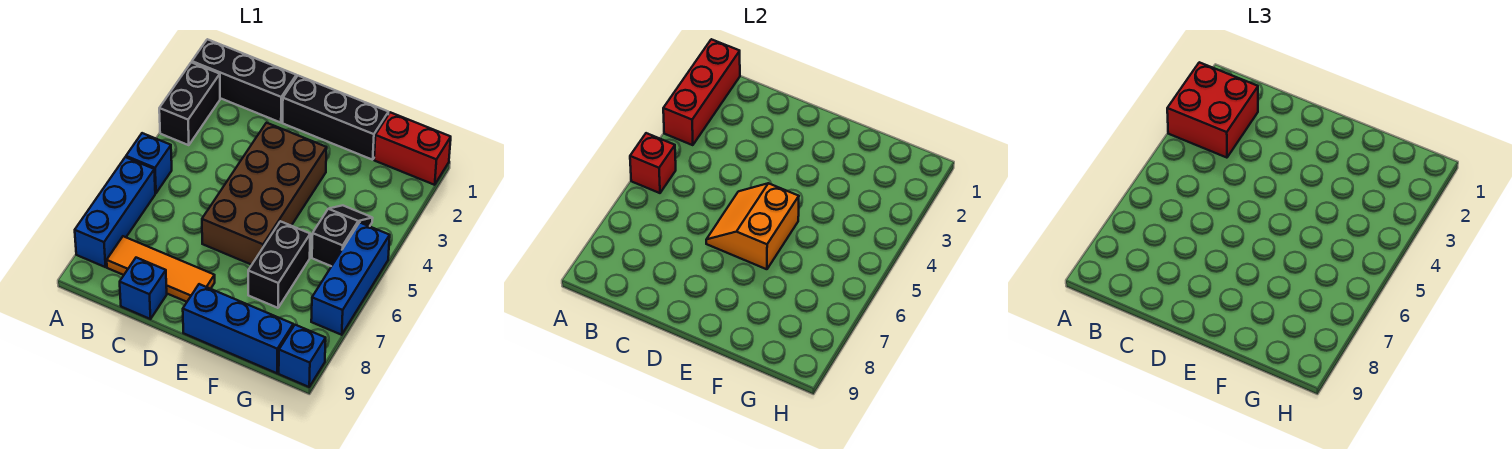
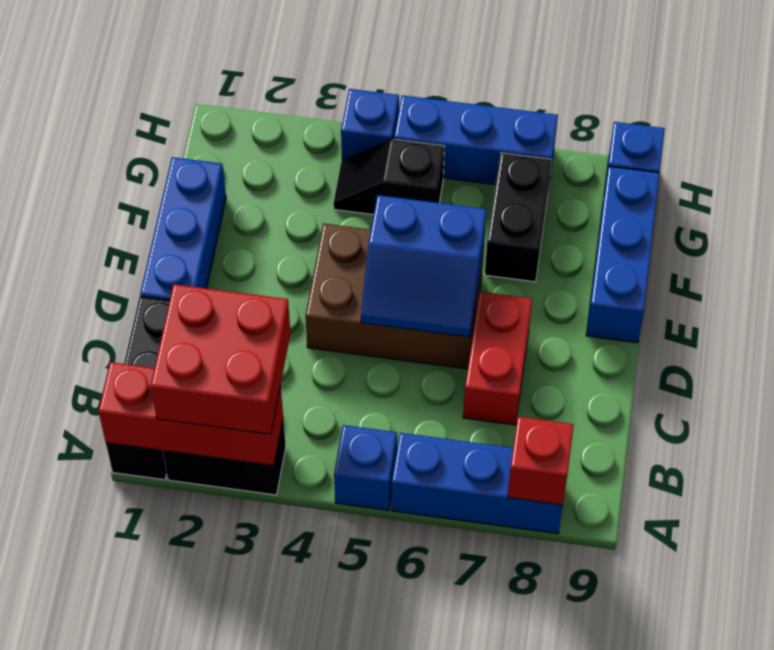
red 1x1 brick [630,133,676,193] -> red 1x1 brick moved to [508,417,574,505]
orange 1x3 tile [107,236,215,302] -> none
blue 1x1 brick [120,258,167,319] -> blue 1x1 brick moved to [341,89,399,161]
black 1x3 brick [283,76,388,160] -> blue 1x3 brick [140,157,226,300]
brown 2x4 brick [202,123,327,265] -> brown 2x3 brick [305,223,484,369]
orange 2x2 slope [706,183,799,269] -> blue 2x2 slope [361,195,486,337]
black 1x2 brick [248,221,310,308] -> black 1x2 brick turned to [485,153,552,282]
red 1x2 brick [374,112,451,185] -> red 1x2 brick moved to [463,292,532,425]

